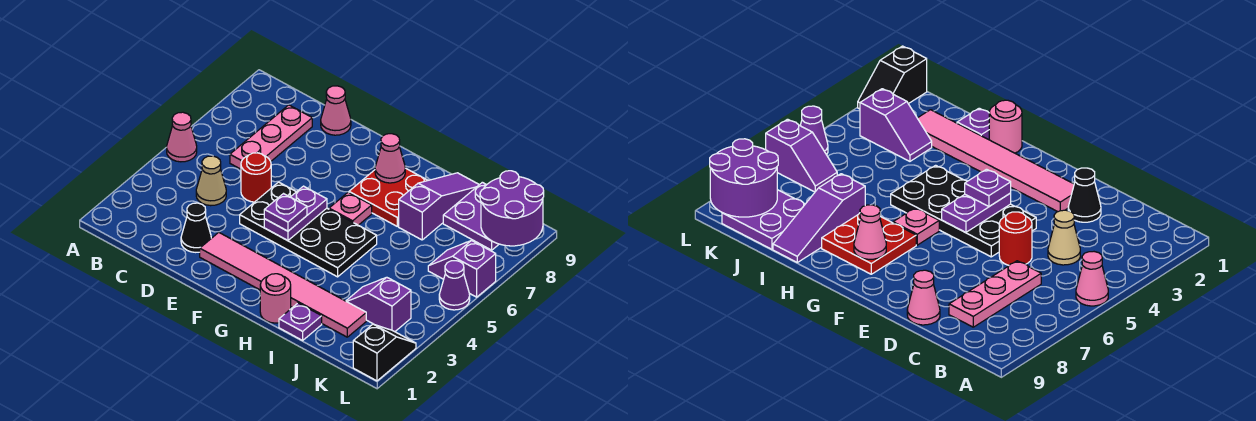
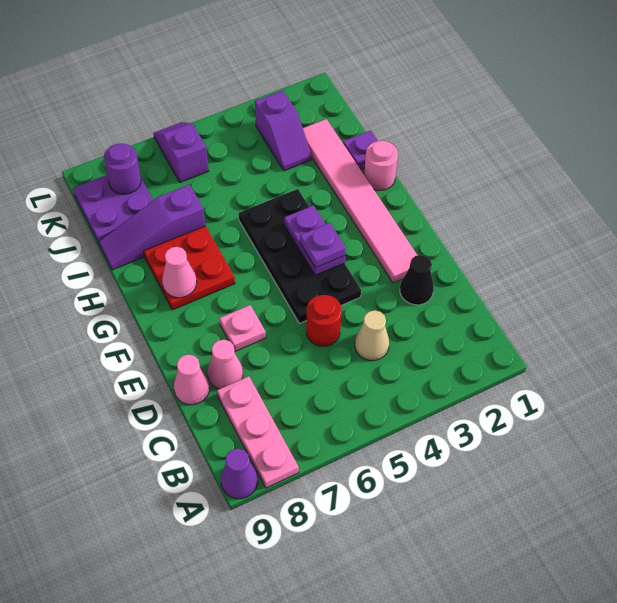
pink 1x1 cone [167,112,197,162] -> pink 1x1 cone moved to [208,340,243,389]
pink 1x3 plate [230,105,312,169] -> pink 1x3 plate turned to [217,376,299,488]
purple 1x2 plate [264,186,327,241] -> purple 1x2 plate turned to [284,205,345,275]
pink 1x1 plate [329,192,372,225] -> pink 1x1 plate moved to [220,305,266,351]
purple 1x2 slope [428,241,496,297] -> purple 1x2 slope turned to [154,122,208,182]
purple 2x2 round brick [480,171,544,246] -> purple 1x1 round brick [104,144,141,194]
black 1x2 slope [353,324,416,381] -> none
purple 1x1 cone [439,261,470,310] -> purple 1x1 cone moved to [221,449,258,499]

